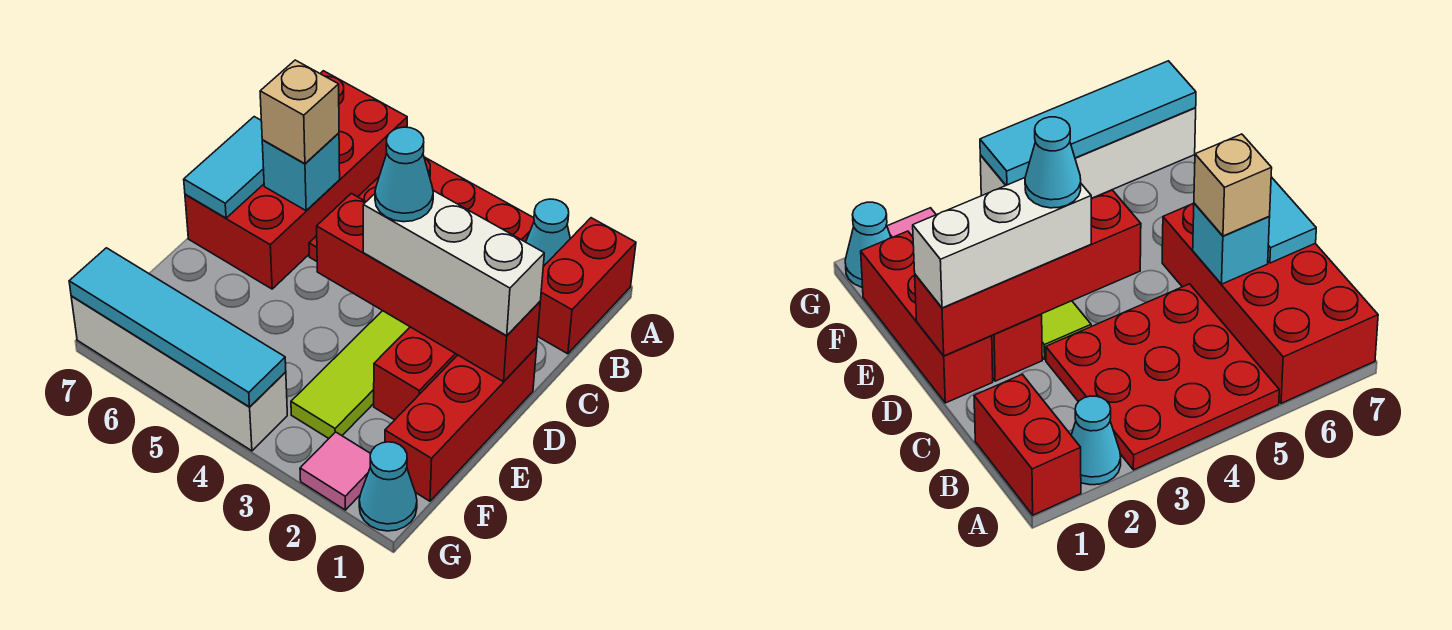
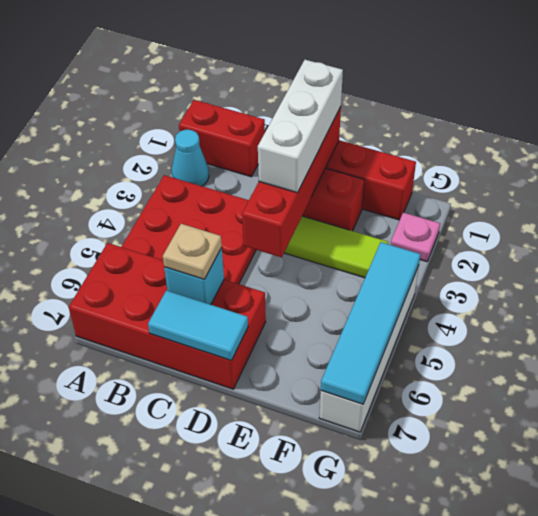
tan 1x1 brick [260,60,339,164] -> tan 1x1 plate [163,224,222,279]
cyan 1x1 cone [375,127,433,222] -> none
cyan 1x1 cone [359,442,417,531] -> none
pink 1x1 tile [300,432,371,510] -> pink 1x1 plate [391,213,440,262]

